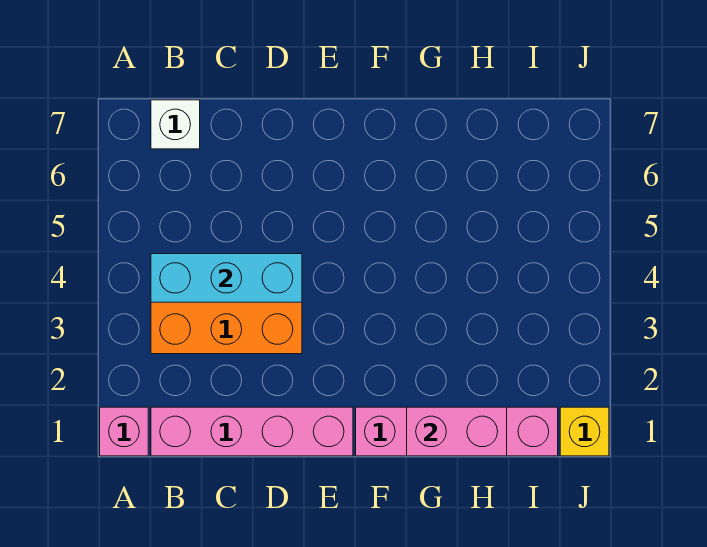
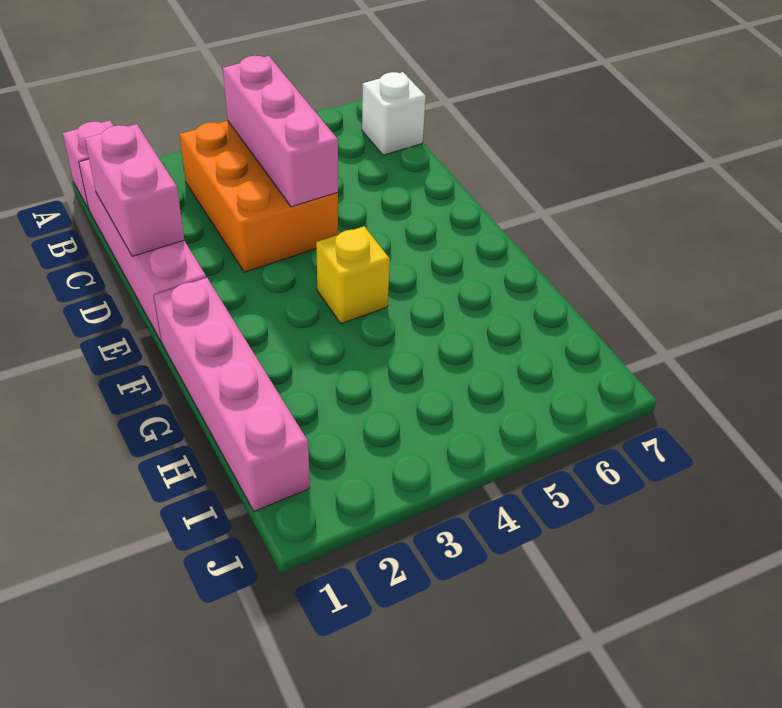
cyan 1x3 brick [151,254,302,302] -> pink 1x3 brick [223,56,338,207]
pink 1x2 brick [407,407,507,456] -> pink 1x2 brick moved to [85,124,184,256]
yellow 1x1 brick [560,407,609,456] -> yellow 1x1 brick moved to [316,226,390,324]

